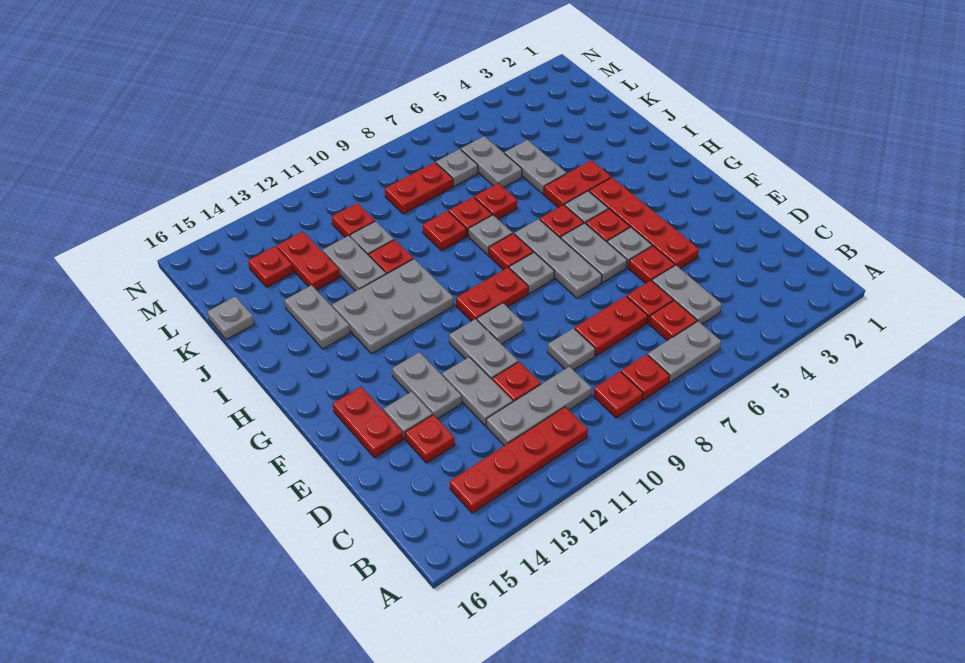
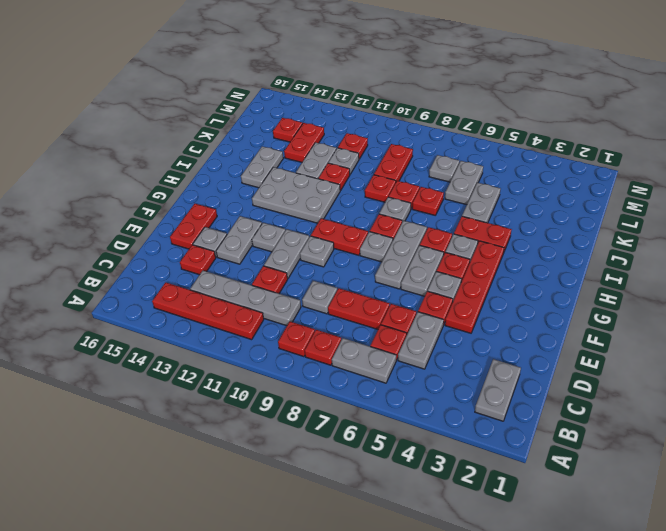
grey 1x3 plate [486,366,592,446] -> grey 1x4 plate [190,271,301,326]
grey 1x2 plate [442,357,513,426] -> grey 1x2 plate moved to [475,359,521,421]
grey 1x1 plate [207,296,254,340] -> grey 1x1 plate moved to [252,223,285,252]
red 1x2 plate [385,162,453,214] -> red 1x2 plate turned to [374,144,413,181]

